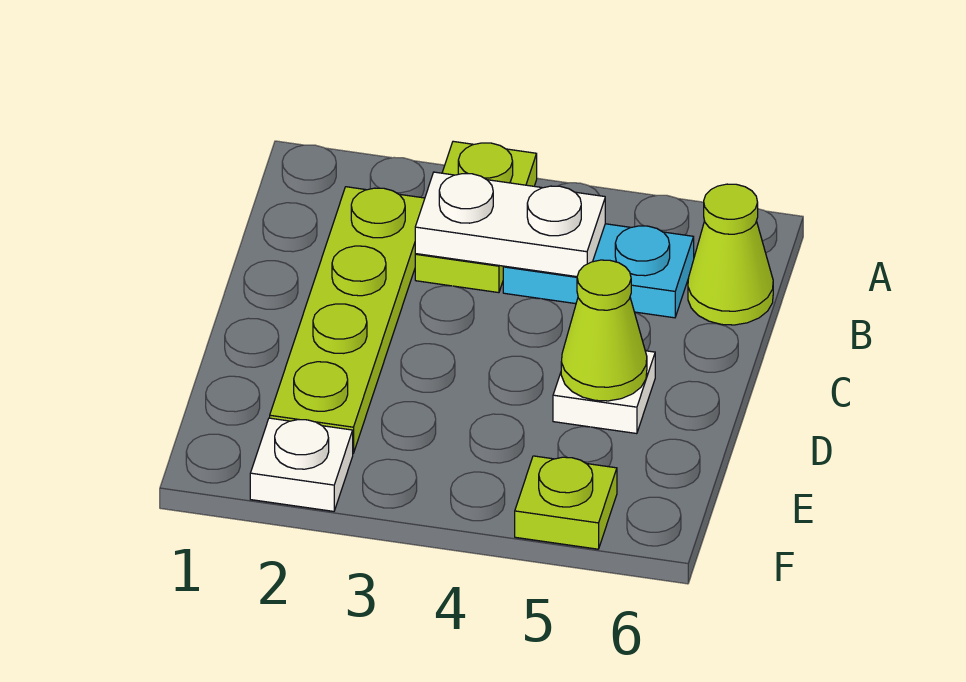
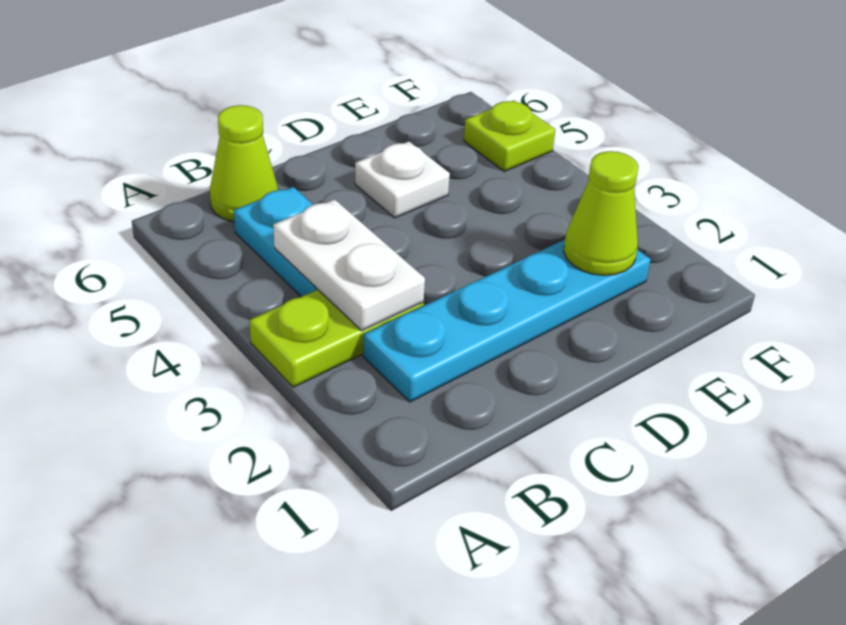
lime 1x4 plate [270,187,425,453] -> cyan 1x4 plate [363,240,651,402]
lime 1x1 cone [561,260,647,401] -> lime 1x1 cone moved to [564,151,639,276]
white 1x1 plate [250,418,353,511] -> none

